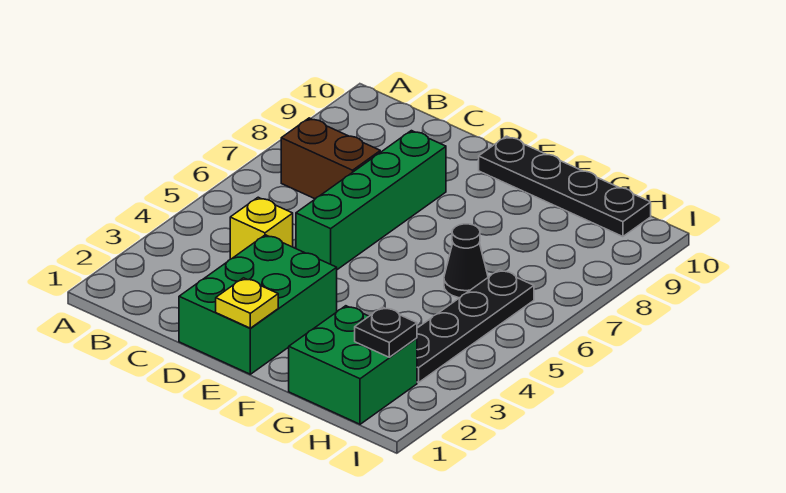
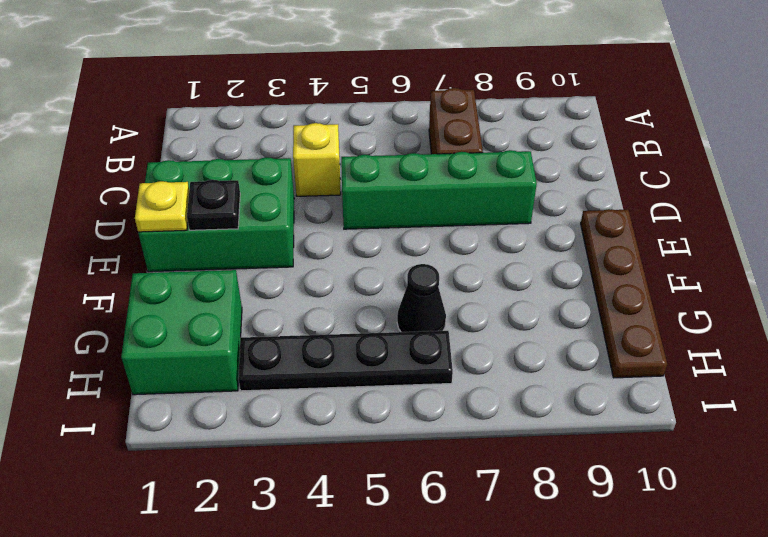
black 1x4 plate [479,136,651,237] -> brown 1x4 plate [581,209,667,378]
black 1x1 plate [355,307,417,357] -> black 1x1 plate moved to [187,180,240,230]

